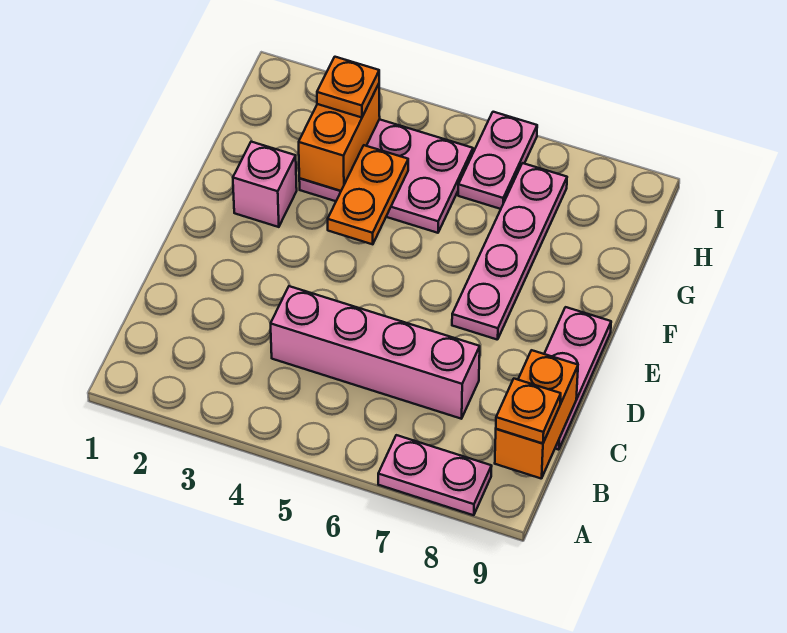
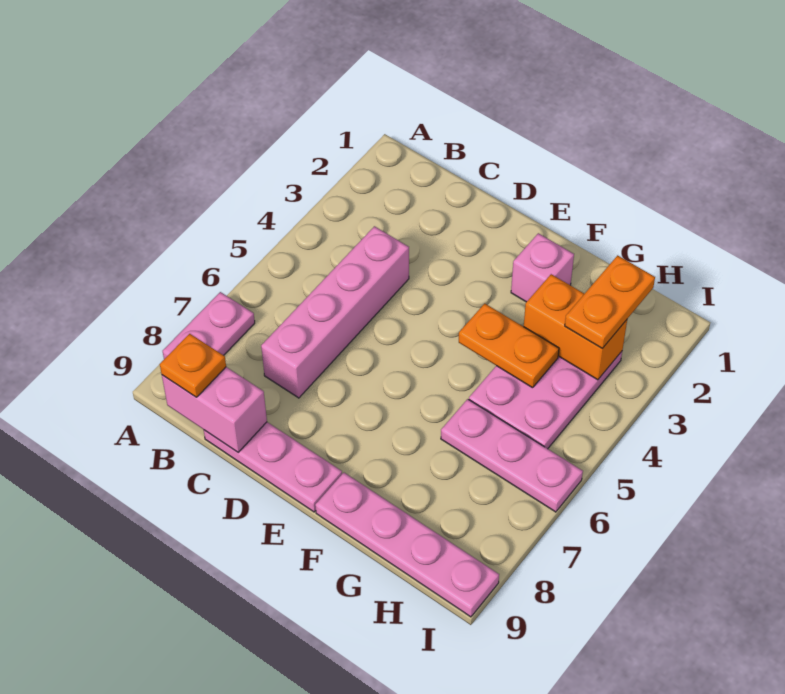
orange 1x2 brick [495,350,578,479] -> pink 1x2 brick [162,367,267,453]
pink 1x4 plate [452,163,567,340] -> pink 1x4 plate moved to [315,473,499,617]
orange 1x1 plate [317,57,379,118] -> orange 1x2 plate [565,255,655,348]
pink 1x2 plate [458,112,537,209] -> pink 1x3 plate [441,399,583,512]

